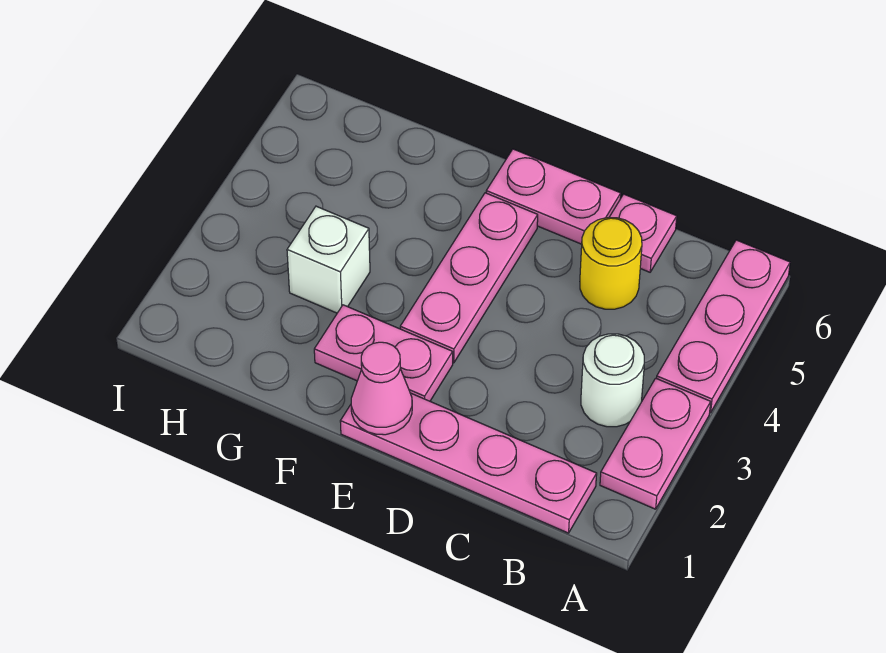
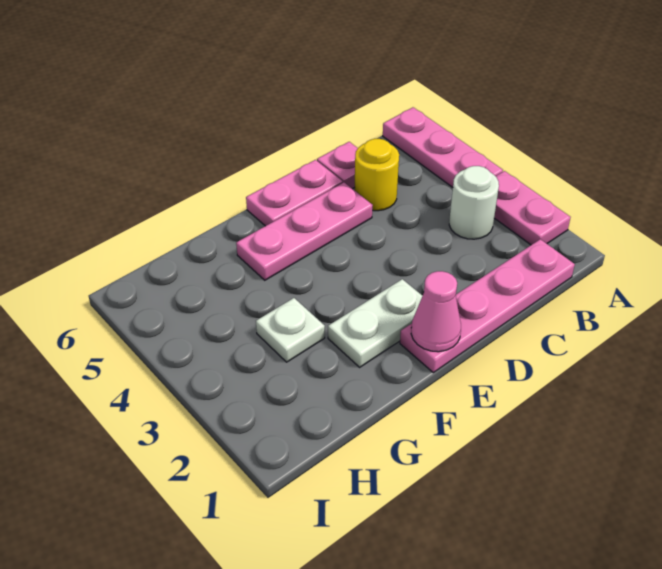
pink 1x2 plate [314,305,453,401] -> white 1x2 plate [328,279,422,367]
pink 1x3 plate [400,193,538,363] -> pink 1x3 plate turned to [236,183,373,280]
white 1x1 brick [287,206,370,313] -> white 1x1 plate [256,298,325,362]

